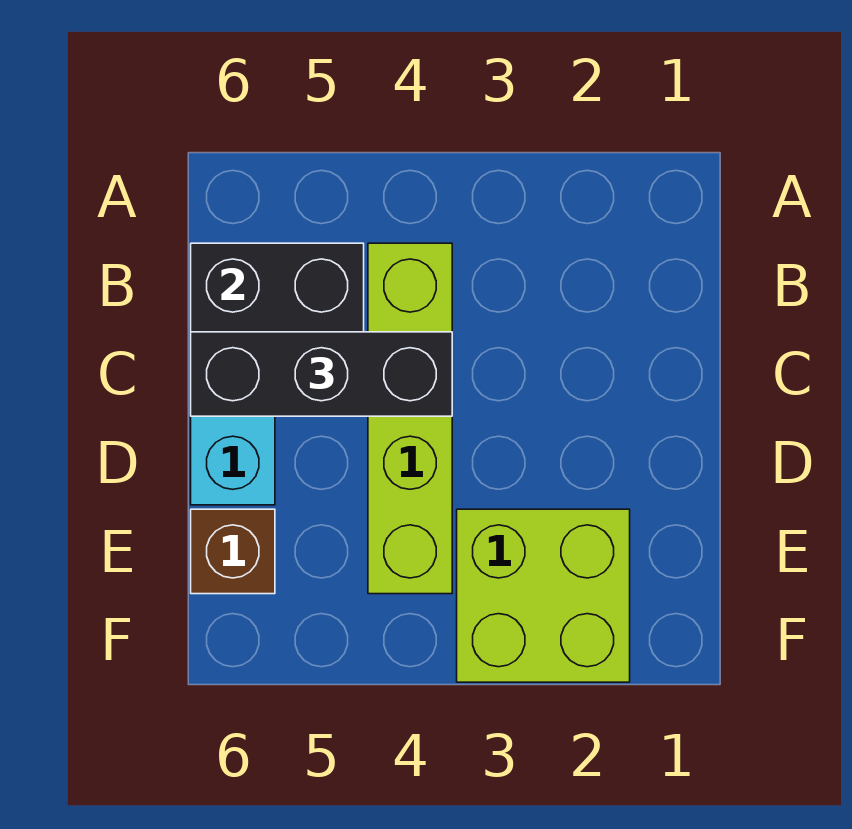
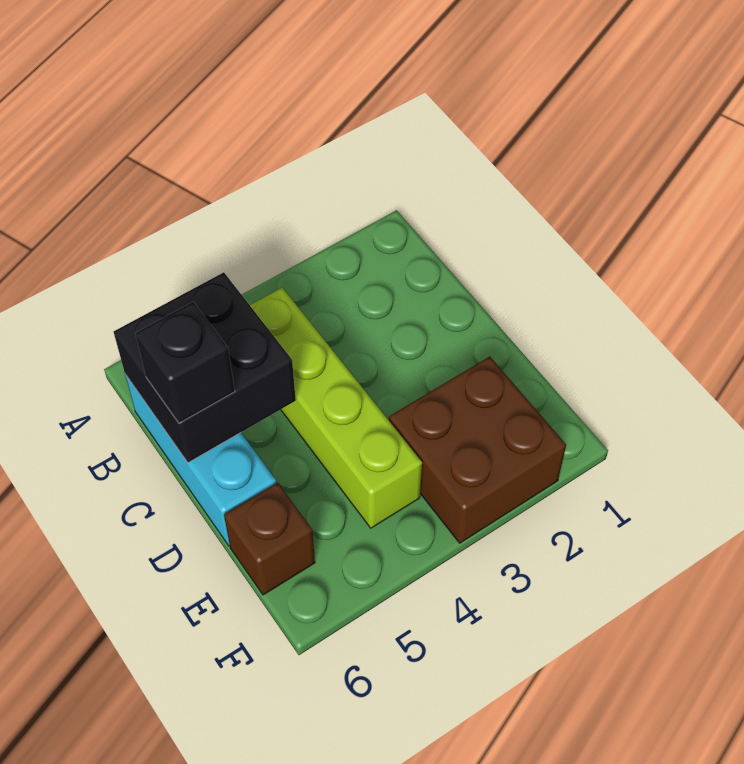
black 1x3 brick [191,332,452,416] -> black 1x1 brick [135,302,235,423]
lime 2x2 brick [457,509,630,682] -> brown 2x2 brick [389,357,566,543]

